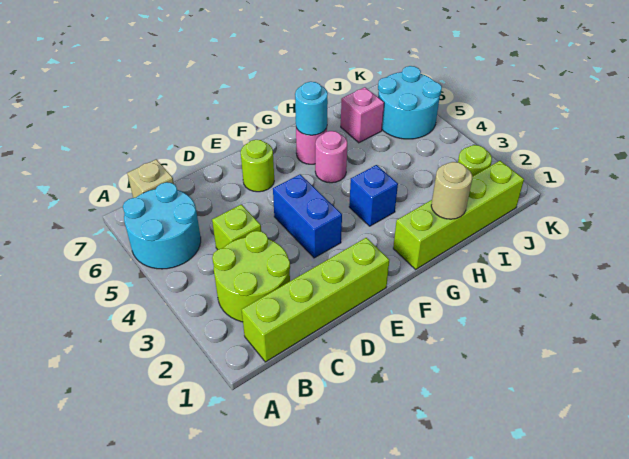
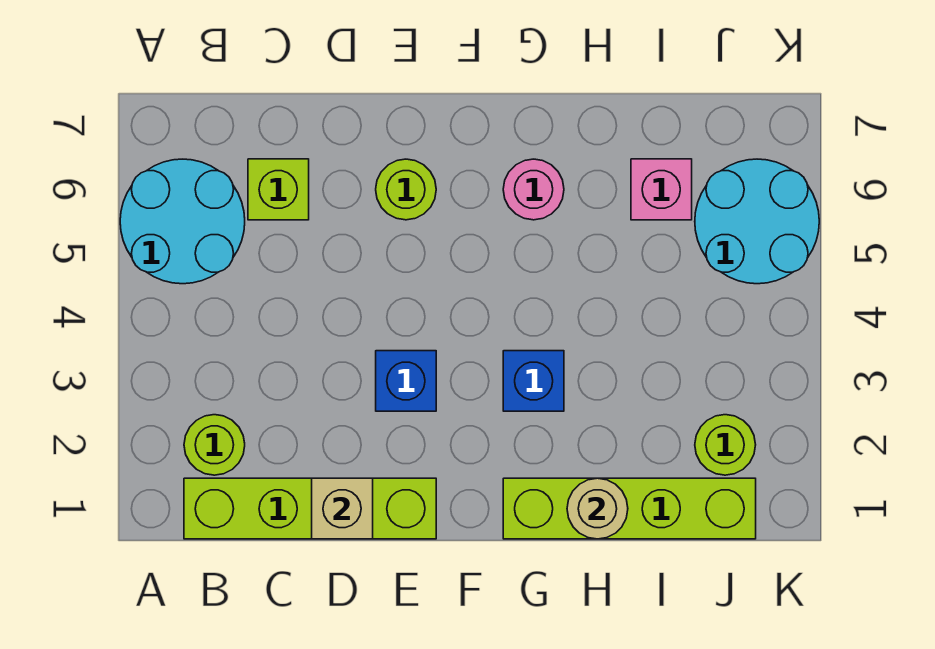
lime 2x2 round brick [212,231,290,322] -> lime 1x1 round brick [184,415,245,475]
tan 1x1 brick [127,159,174,198] -> tan 1x1 brick moved to [312,478,373,539]
lime 1x1 brick [212,204,261,250] -> lime 1x1 brick moved to [248,159,309,220]
blue 1x2 brick [273,174,342,258] -> blue 1x1 brick [376,351,436,411]
pink 1x1 round brick [315,131,347,183] -> none
cyan 1x1 round brick [295,82,328,135] -> none

